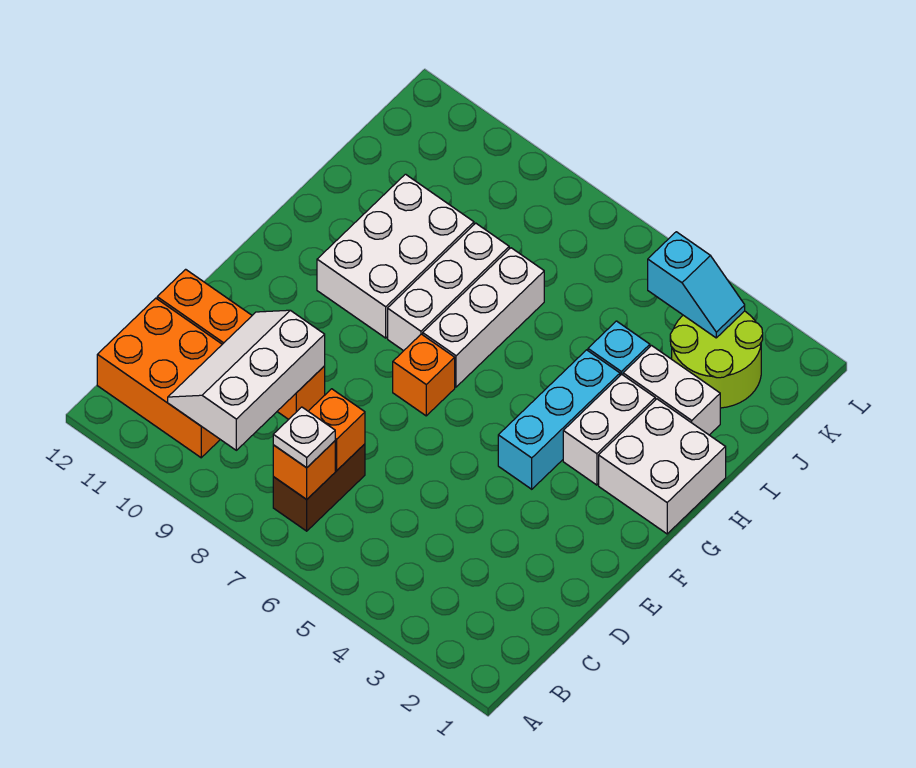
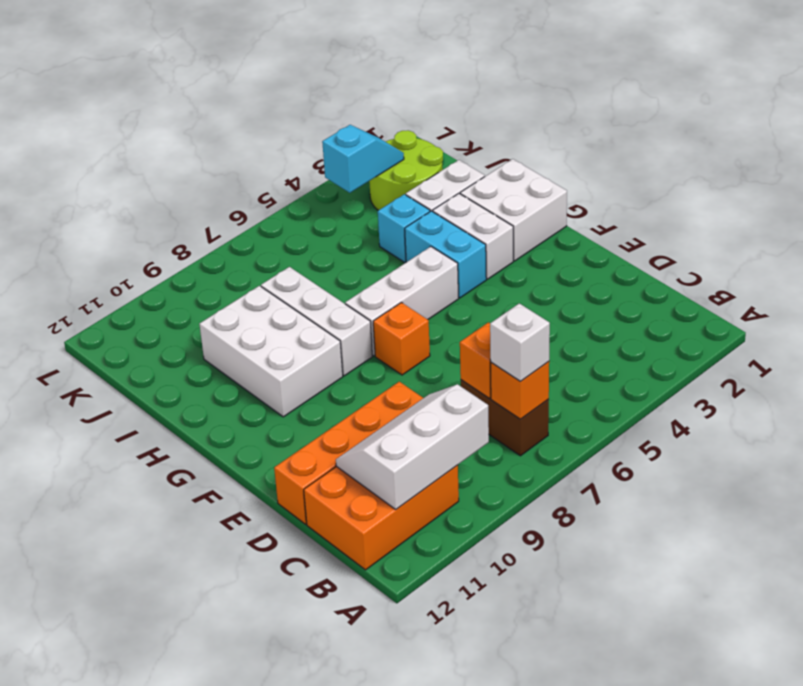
white 1x1 plate [273,407,335,468] -> white 1x1 brick [490,303,550,382]
white 2x3 slope [168,310,325,450] -> white 2x3 slope turned to [336,384,489,509]
cyan 1x3 brick [498,350,620,489] -> cyan 1x2 brick [405,211,486,298]
white 1x3 brick [423,248,544,387] -> white 1x3 brick turned to [345,247,459,356]

